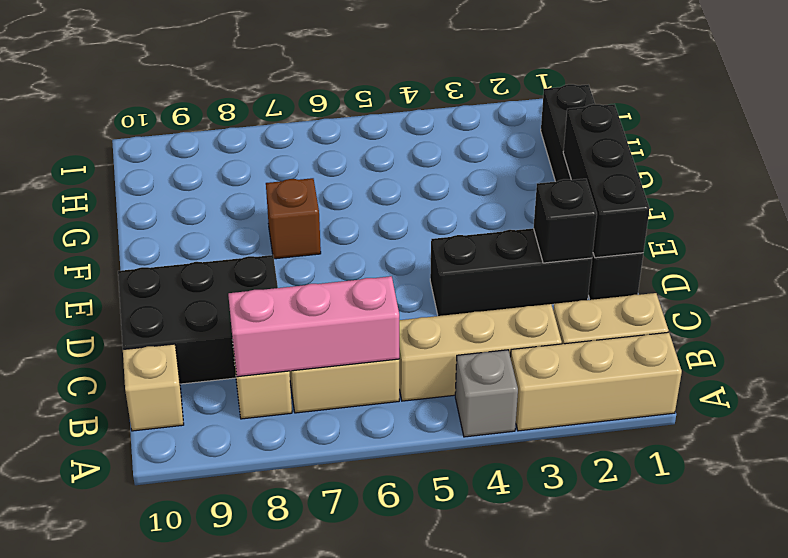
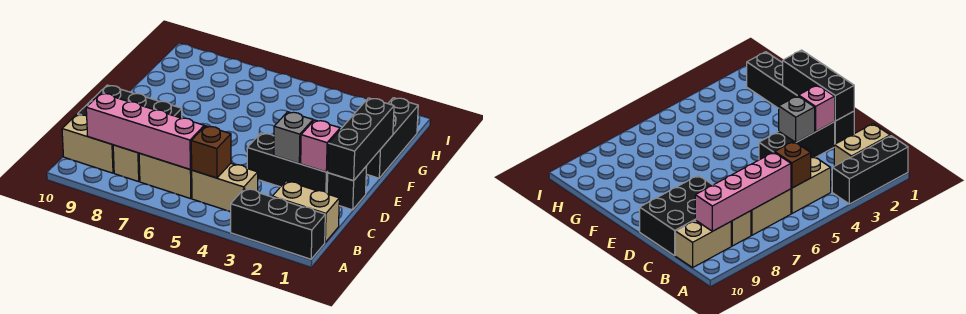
tan 1x3 brick [510,332,682,431] -> black 1x3 brick [231,188,325,259]
grey 1x1 brick [455,350,518,437] -> grey 1x1 brick moved to [274,112,313,163]
tan 1x3 brick [399,304,562,401] -> tan 1x2 brick [192,164,258,212]
pink 1x3 brick [228,276,399,377] -> pink 1x4 brick [86,93,204,169]
tan 1x1 brick [123,344,184,431] -> tan 1x2 brick [62,114,114,173]
black 1x1 brick [534,179,597,263] -> pink 1x1 brick [301,120,340,172]
brown 1x1 brick [266,178,321,259] -> brown 1x1 brick moved to [191,126,231,178]

